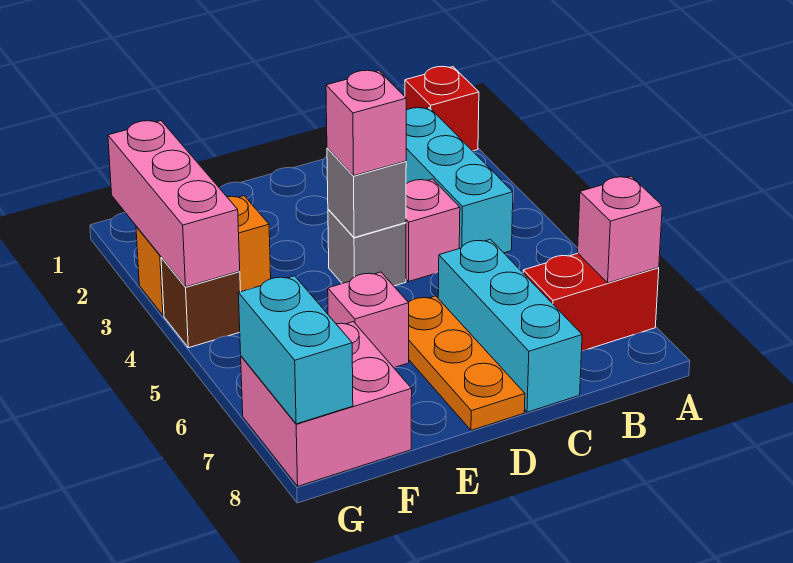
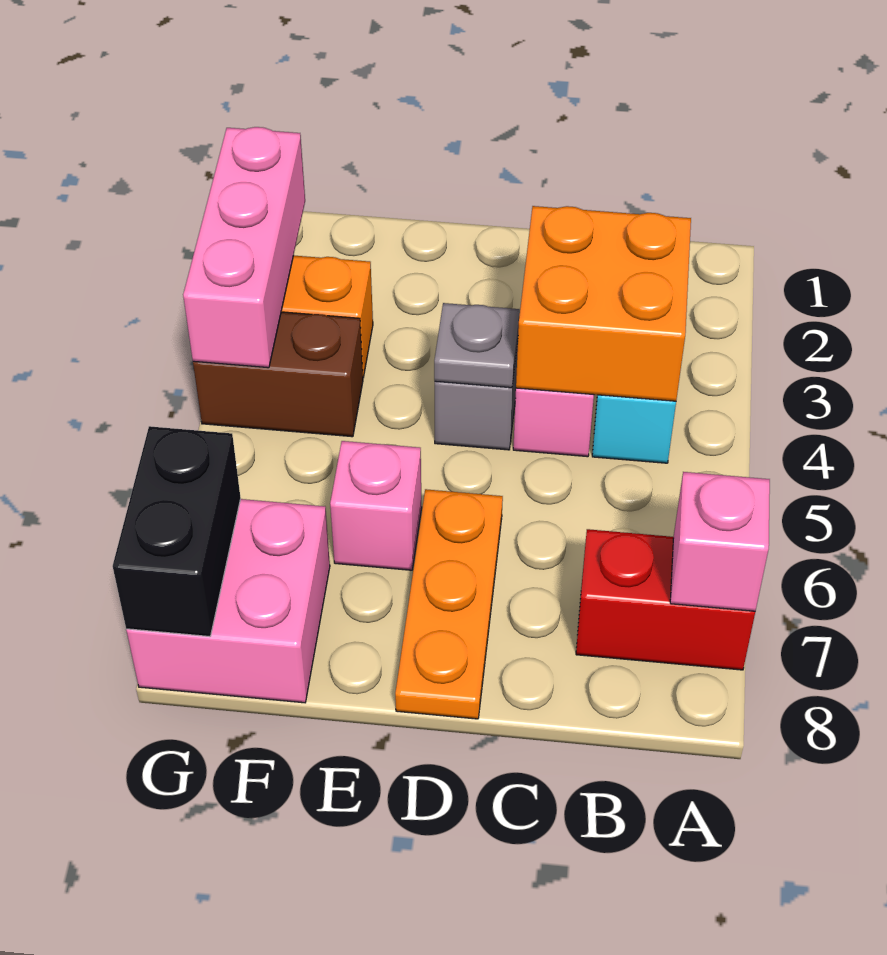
red 1x1 brick [405,66,479,151] -> none
none -> orange 2x2 brick [516,206,691,401]
cyan 1x3 brick [438,239,582,412] -> none
grey 1x1 brick [327,148,406,238] -> grey 1x1 plate [434,303,520,388]
pink 1x1 brick [326,70,406,176] -> none
brown 1x1 brick [161,258,241,348] -> brown 1x2 brick [193,312,363,437]
cyan 1x2 brick [238,276,353,424] -> black 1x2 brick [113,426,241,637]

